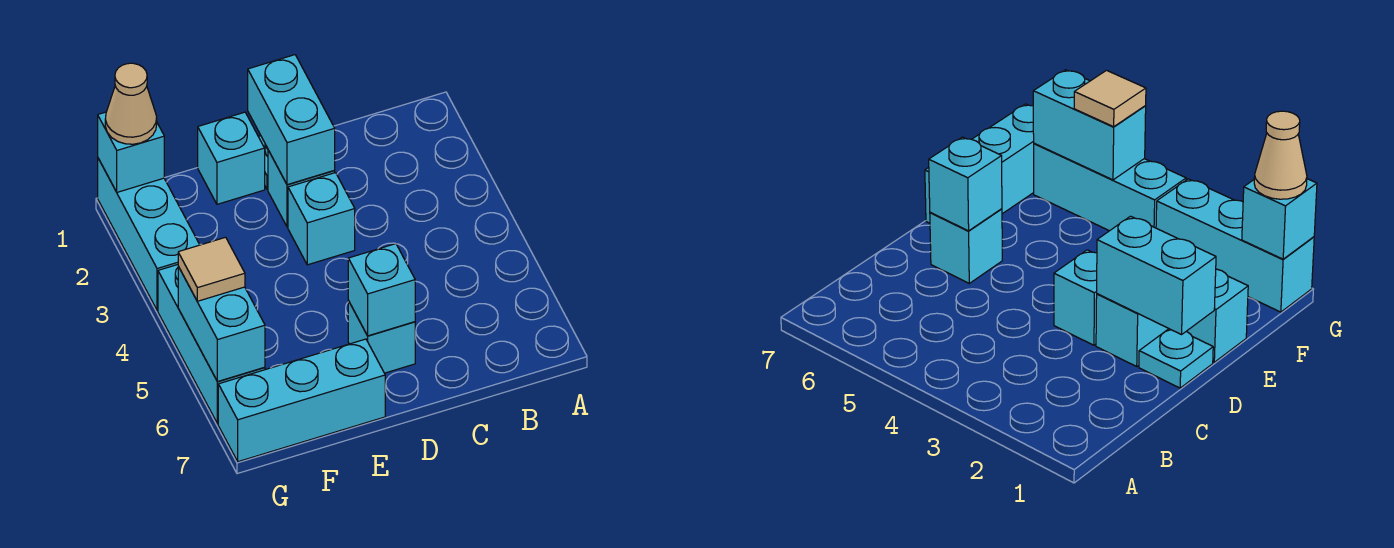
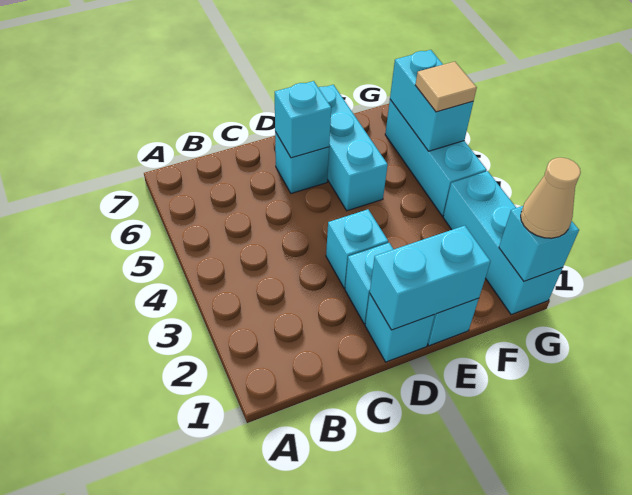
cyan 1x1 plate [1139,329,1213,388] -> cyan 1x1 brick [365,294,435,362]
cyan 1x2 brick [248,55,335,185] -> cyan 1x2 brick turned to [370,226,491,330]
cyan 1x3 brick [218,339,385,462] -> cyan 1x3 brick turned to [318,85,388,211]

